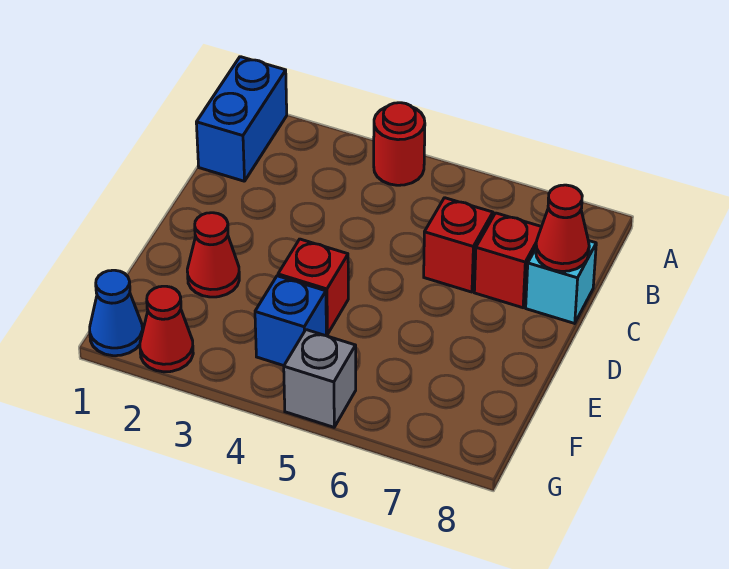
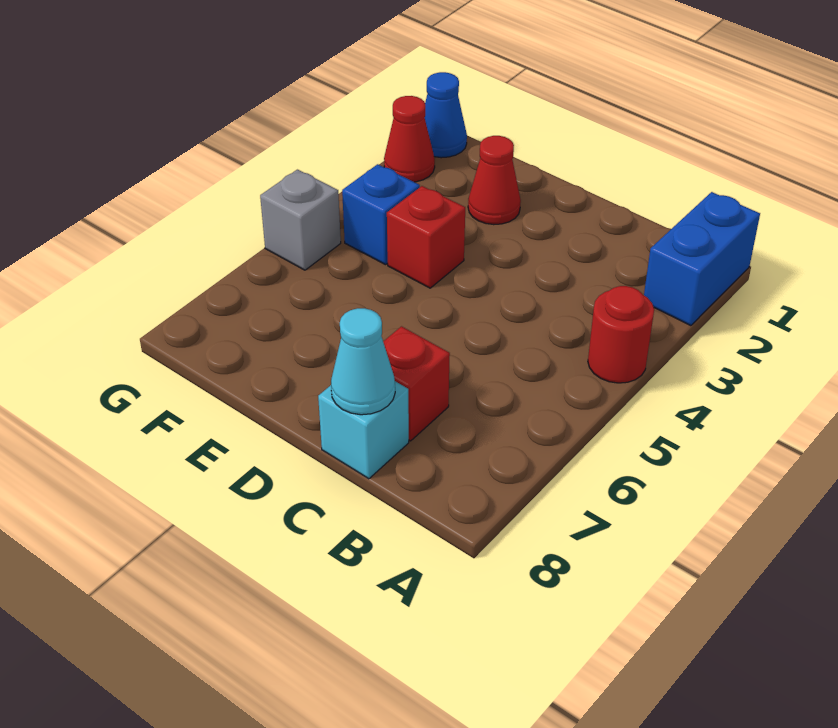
blue 1x2 brick [196,57,287,181] -> blue 1x2 brick turned to [644,192,760,326]
red 1x1 brick [424,198,493,292] -> none
red 1x1 cone [536,185,589,271] -> cyan 1x1 cone [331,308,395,415]

